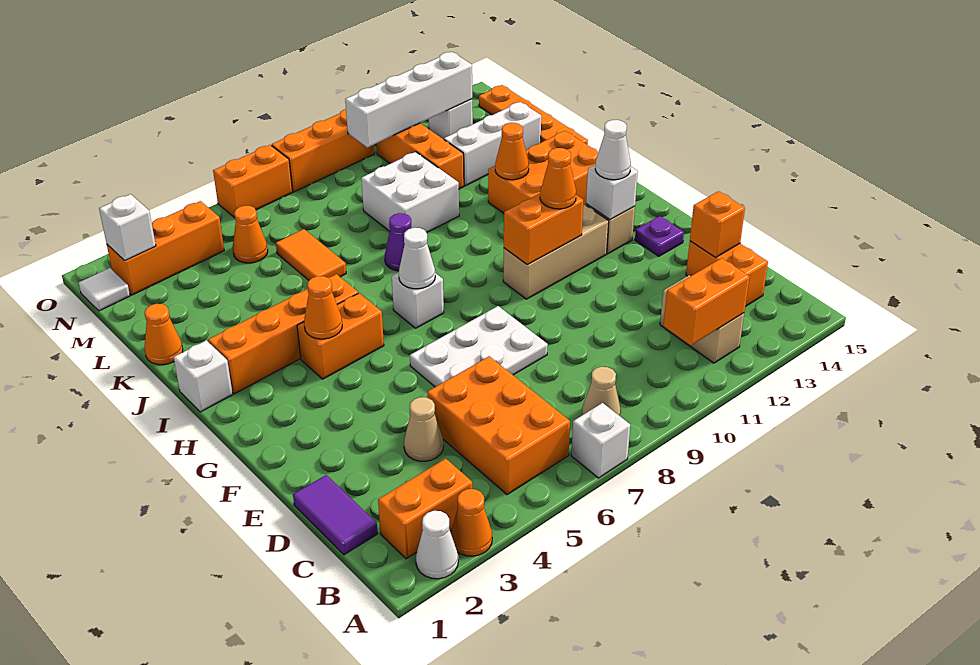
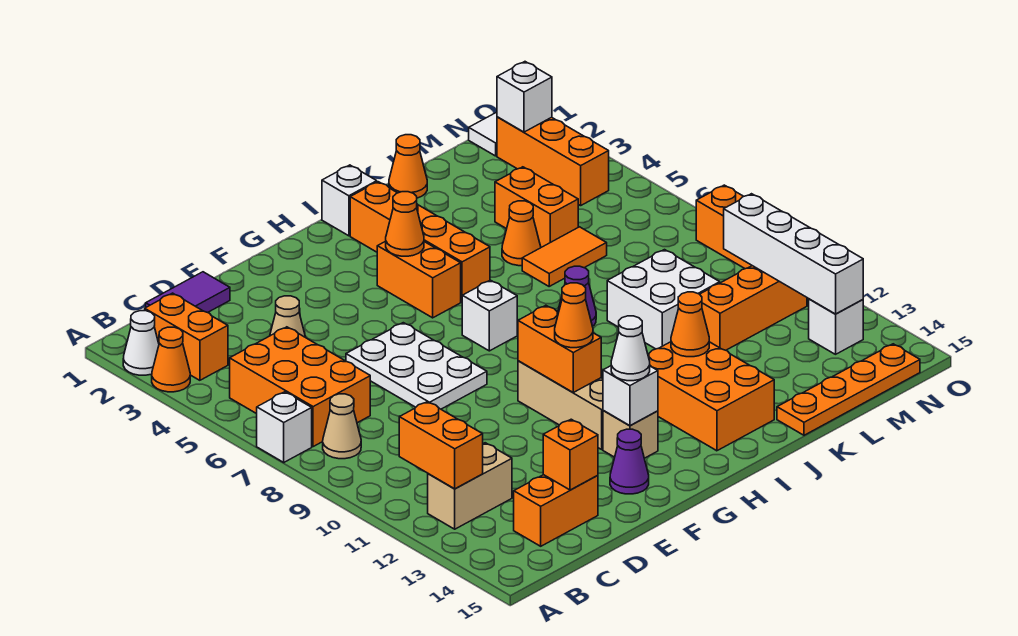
orange 2x3 brick [427,356,570,495] -> orange 2x3 brick turned to [230,327,370,447]
purple 1x1 plate [635,216,684,256] -> purple 1x1 cone [610,429,649,494]
white 1x1 cone [399,228,435,289] -> none
white 1x3 brick [444,102,541,186] -> none
orange 1x1 cone [233,206,268,263] -> orange 1x1 cone moved to [502,201,541,266]
orange 1x2 brick [213,145,292,218] -> orange 1x2 brick moved to [495,167,578,247]

